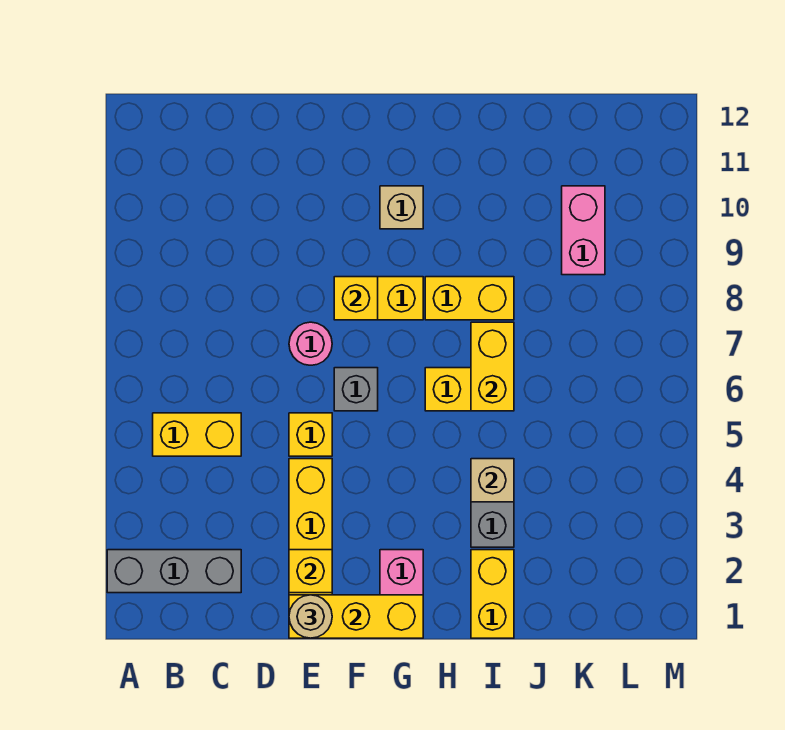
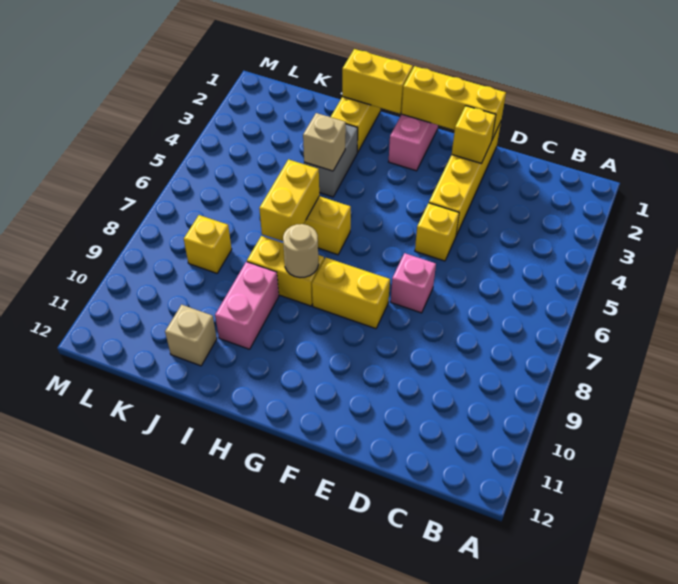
grey 1x3 brick [107,550,241,593] -> none
yellow 1x2 brick [153,413,241,456] -> yellow 1x2 brick moved to [342,49,413,114]
tan 1x1 round brick [289,595,332,638] -> tan 1x1 round brick moved to [283,224,319,278]
pink 1x1 round brick [289,322,332,365] -> pink 1x1 brick [391,253,436,313]
grey 1x1 brick [334,368,378,411] -> none
yellow 1x1 brick [334,277,378,320] -> yellow 1x1 brick moved to [184,215,232,273]
tan 1x1 brick [380,186,423,229] -> tan 1x1 brick moved to [165,305,217,366]
pink 1x2 brick [562,186,605,275] -> pink 1x2 brick moved to [215,262,279,349]

